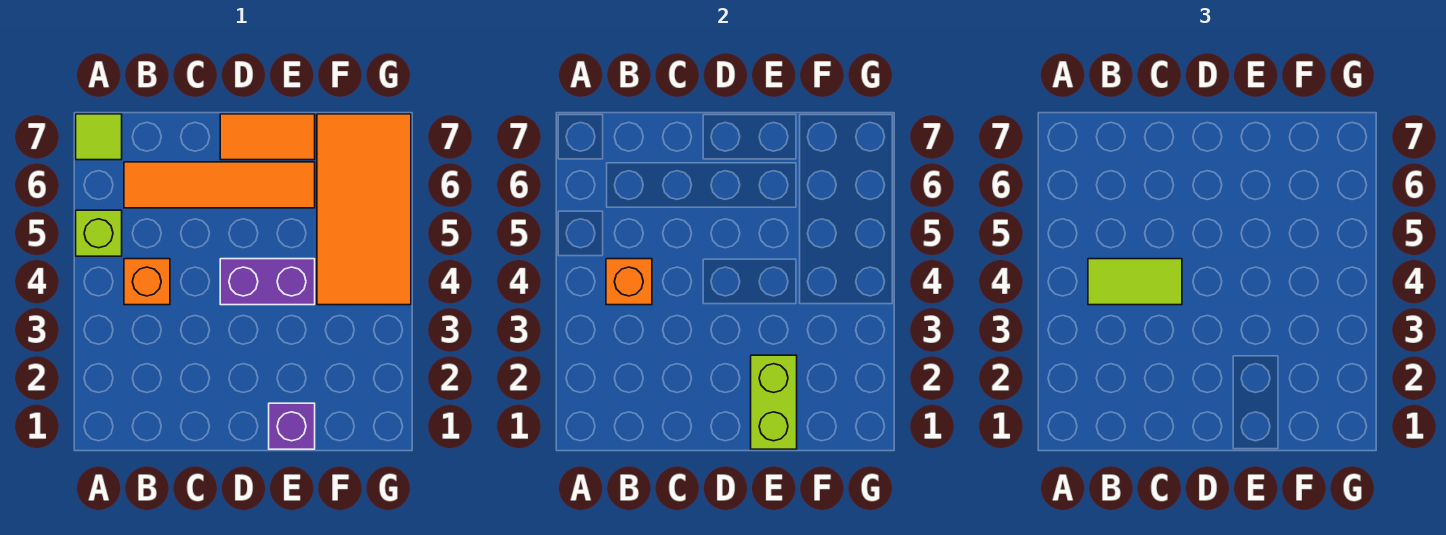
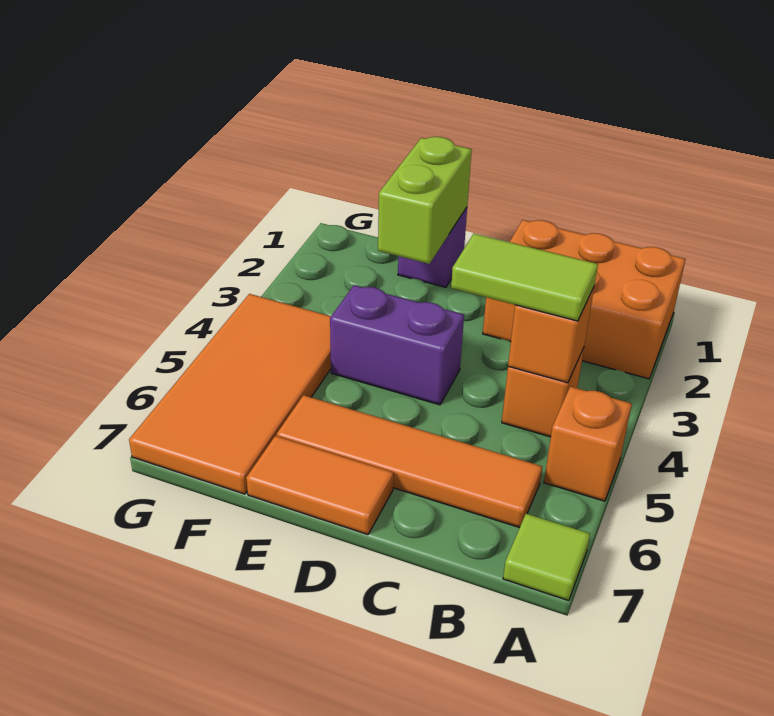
none -> orange 2x3 brick [483,220,686,379]
lime 1x1 brick [76,210,122,256] -> orange 1x1 brick [544,386,632,501]

